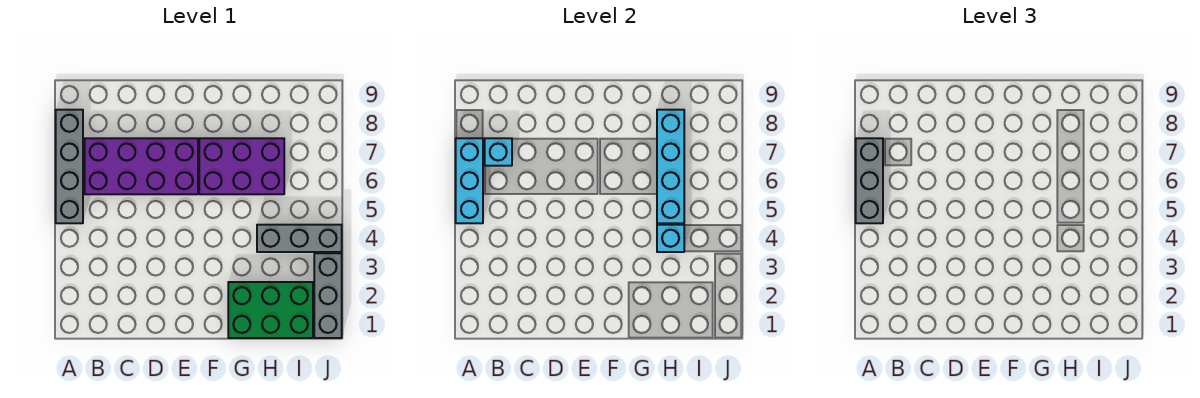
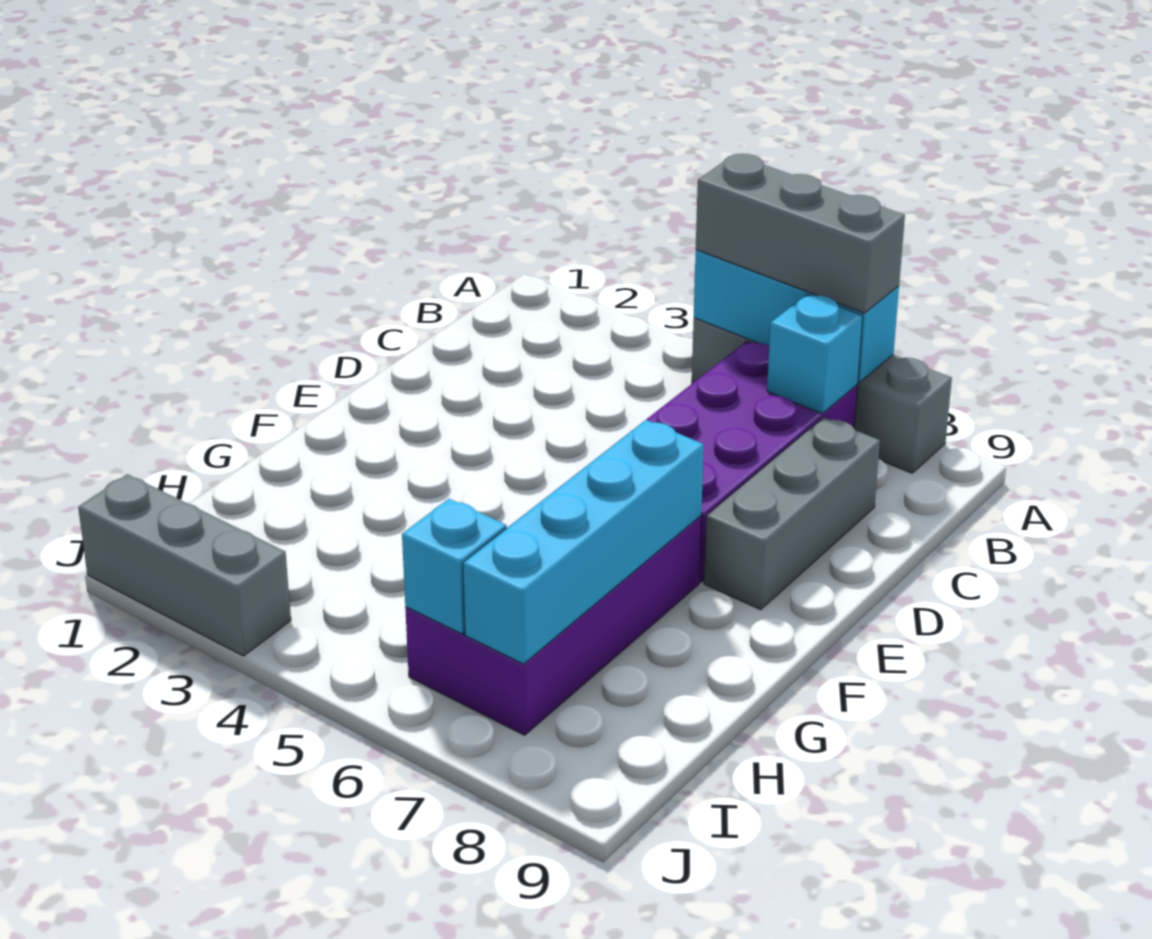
purple 2x3 brick [199,138,284,194] -> purple 2x4 brick [405,471,701,735]
green 2x3 brick [228,282,313,338] -> none
grey 1x3 brick [257,225,342,252] -> grey 1x3 brick moved to [704,417,880,610]
cyan 1x1 brick [657,225,684,252] -> cyan 1x1 brick moved to [402,499,507,634]
cyan 1x4 brick [657,110,684,223] -> cyan 1x4 brick turned to [463,420,704,664]

